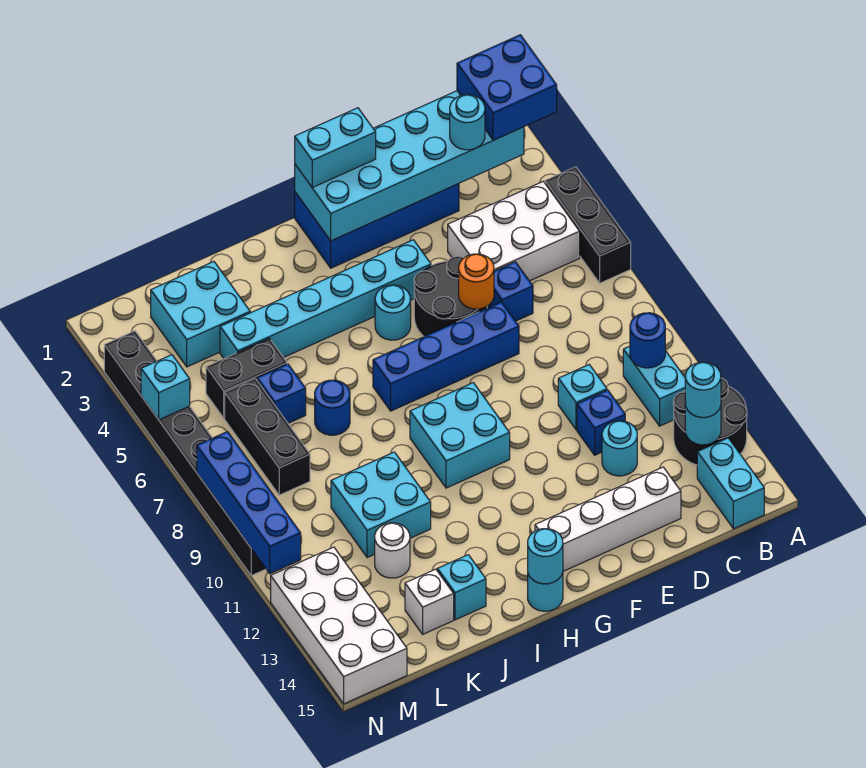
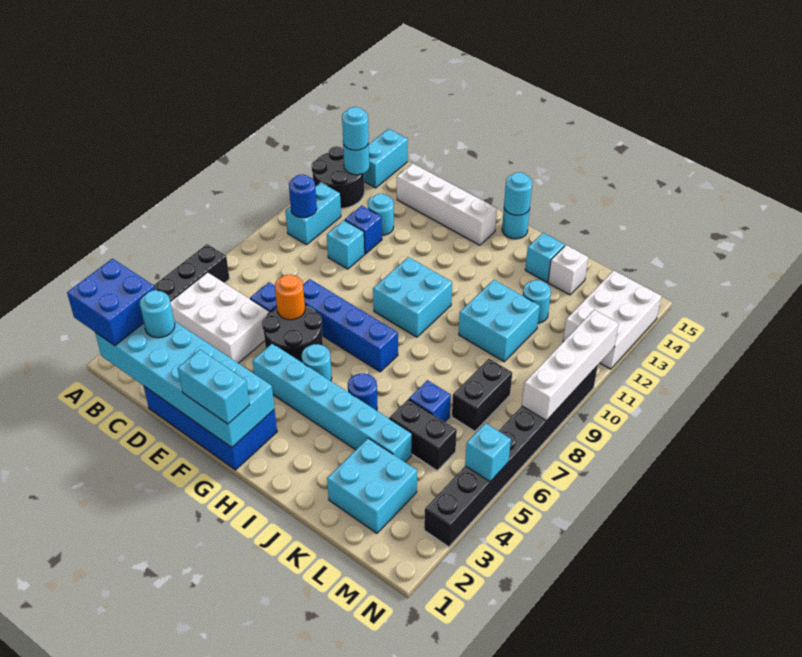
blue 1x1 round brick [315,380,350,435] -> blue 1x1 round brick moved to [348,373,377,411]
white 1x1 round brick [375,523,410,578] -> cyan 1x1 round brick [523,280,551,323]
black 1x3 brick [225,379,310,495] -> black 1x2 brick [452,359,512,431]
white 2x4 brick [271,547,407,704] -> white 2x3 brick [563,270,662,369]
blue 1x4 brick [197,432,301,574] -> white 1x4 brick [522,310,619,420]

